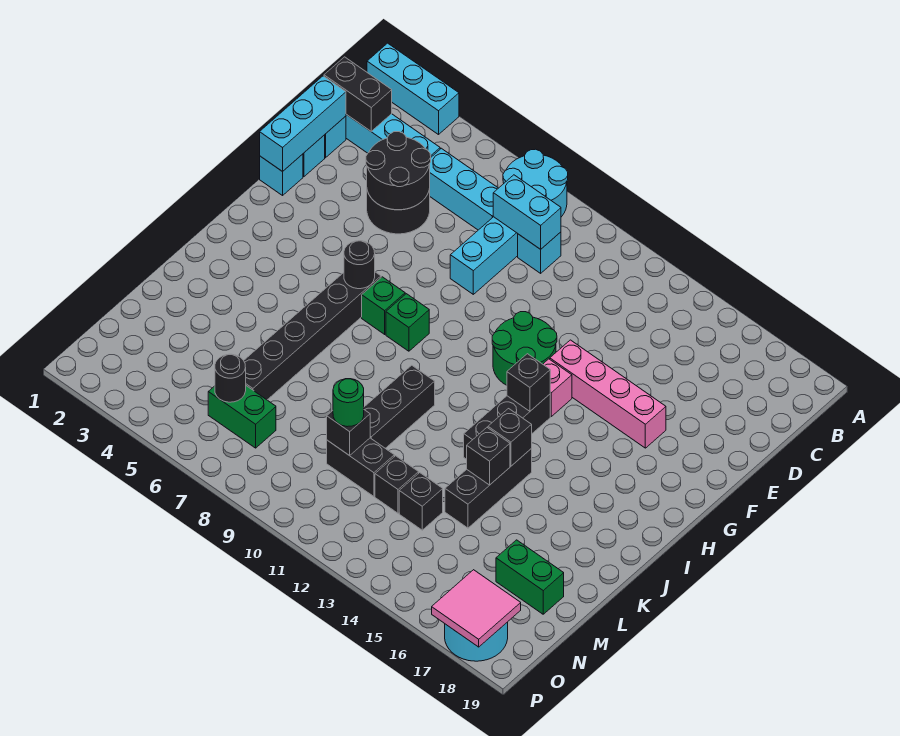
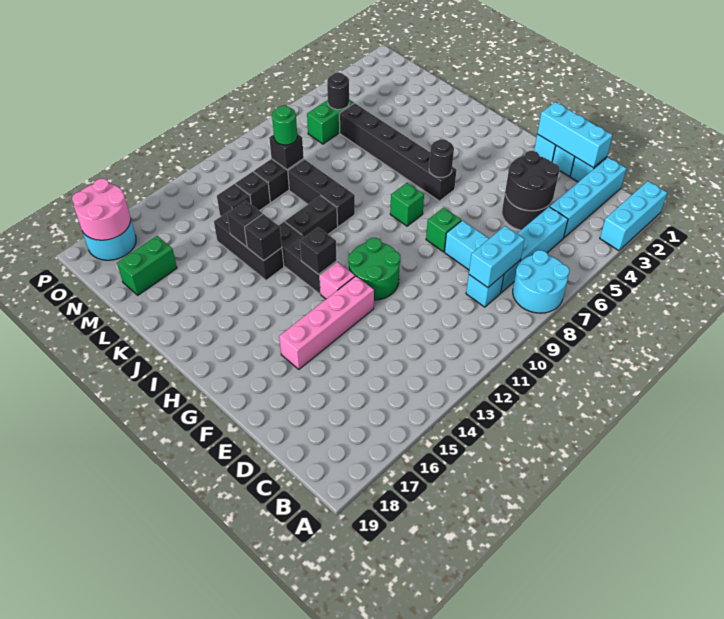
black 1x2 brick [324,57,392,131] -> black 1x2 brick moved to [285,196,338,237]
green 1x1 brick [362,277,405,334] -> green 1x1 brick moved to [426,208,461,252]
pink 2x2 tile [432,570,521,647] -> pink 2x2 round brick [72,179,131,240]

